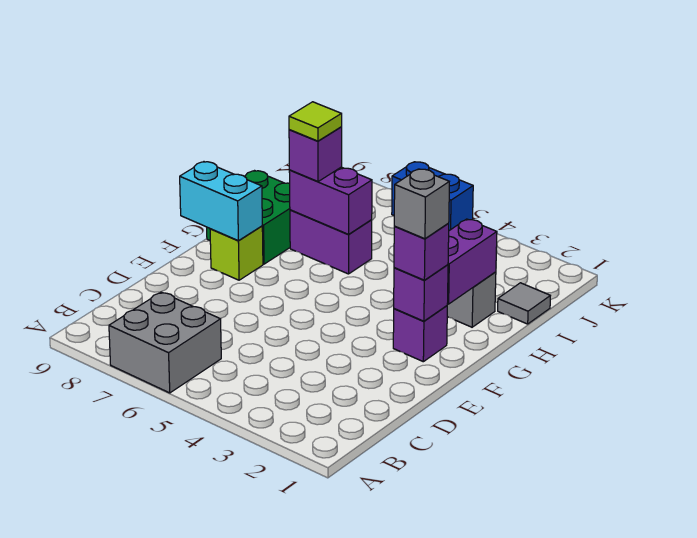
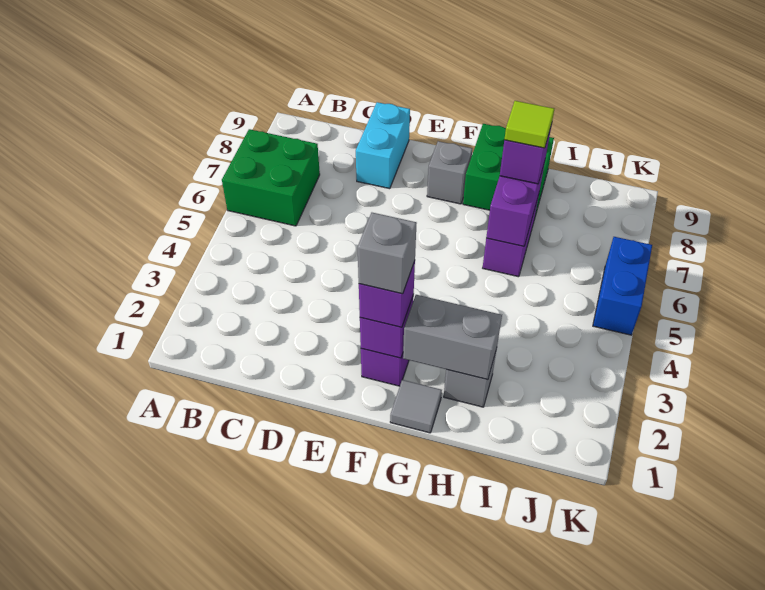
grey 2x2 brick [109,292,221,393] -> green 2x2 brick [222,129,320,226]
lime 1x1 brick [210,226,263,280] -> grey 1x1 brick [427,141,472,204]
cyan 1x2 brick [180,162,262,241] -> cyan 1x2 brick moved to [356,102,410,189]
purple 1x2 brick [447,219,497,304] -> grey 1x2 brick [403,295,502,380]
grey 1x1 tile [498,283,550,324] -> grey 1x1 tile moved to [390,380,442,433]

